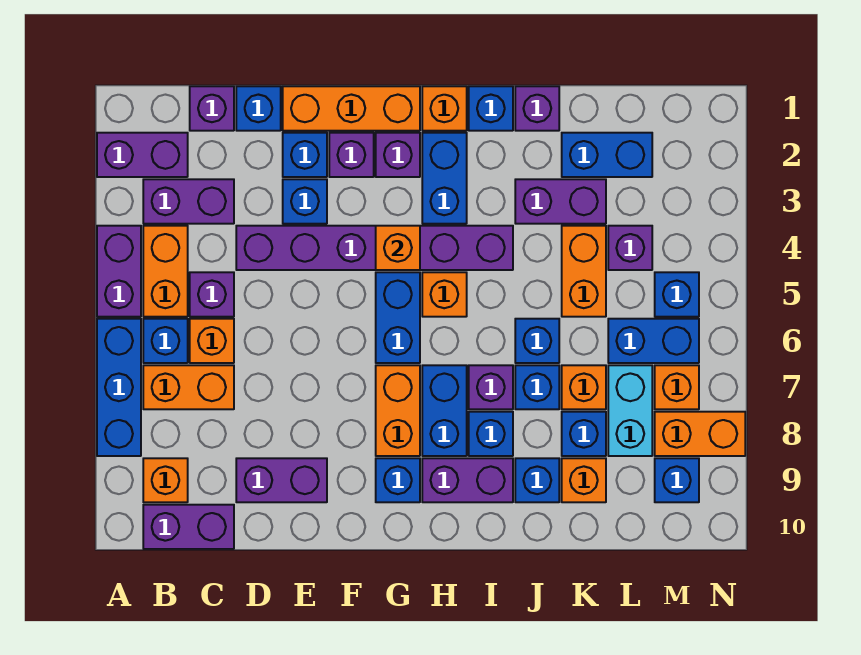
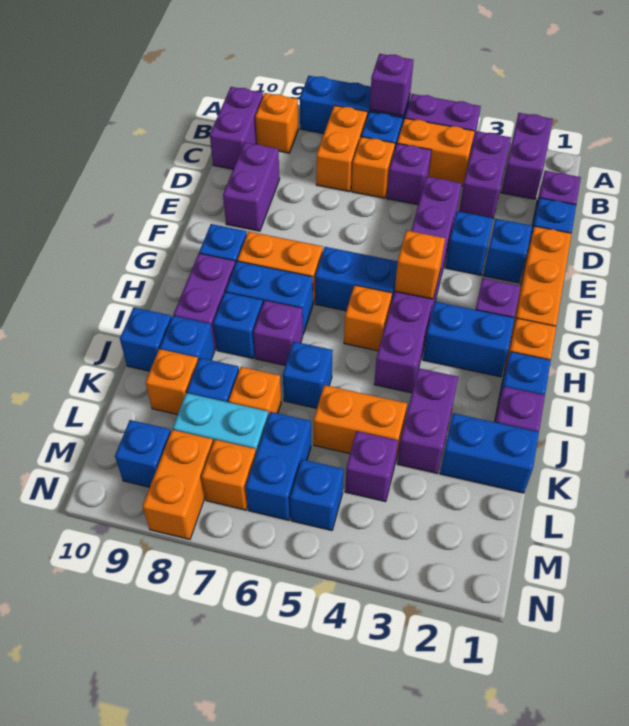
purple 1x1 brick [329,133,374,177] -> purple 1x1 brick moved to [370,54,413,116]
blue 1x1 brick [515,365,559,409] -> blue 1x1 brick moved to [120,308,172,371]
blue 1x2 brick [562,133,652,177] -> blue 1x2 brick turned to [440,413,539,493]

